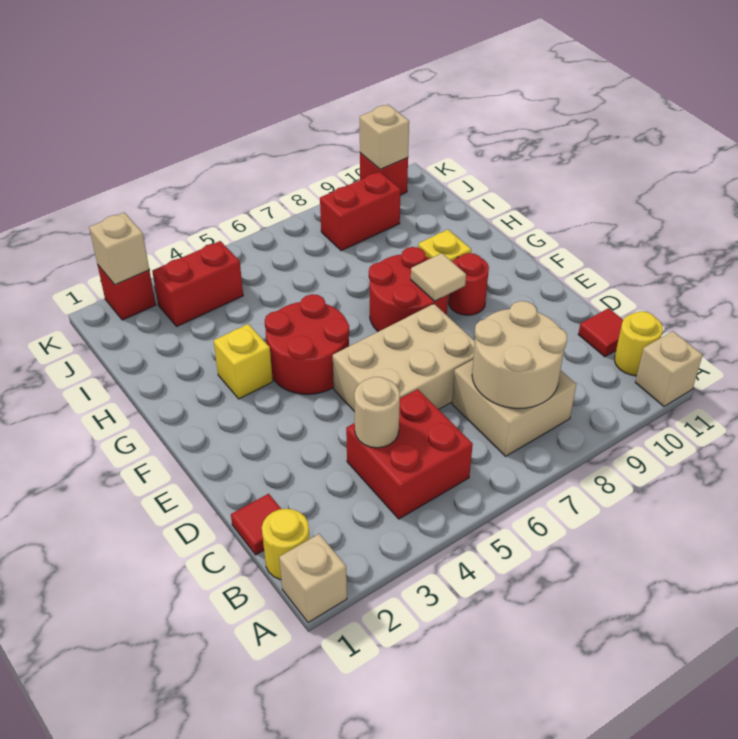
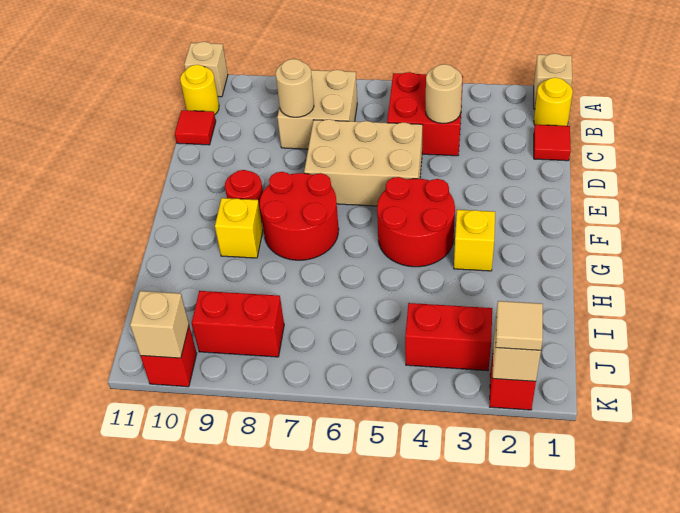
tan 2x2 round brick [472,301,567,409] -> tan 1x1 round brick [276,59,314,117]
tan 1x1 tile [411,253,466,301] -> tan 1x1 tile moved to [496,301,543,350]

